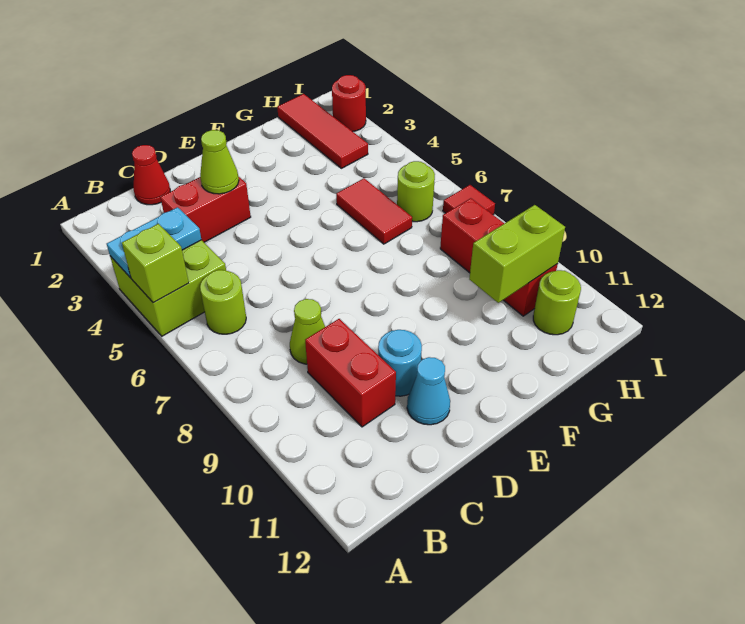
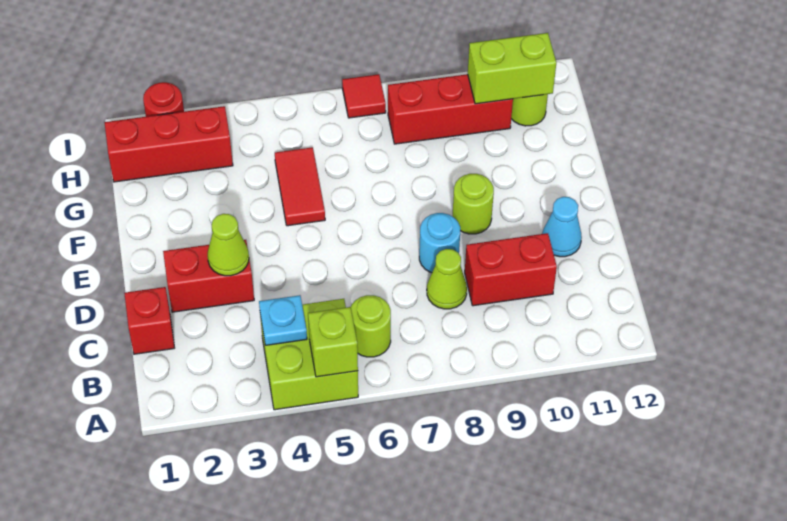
cyan 1x2 plate [107,207,201,278] -> cyan 1x1 plate [259,295,307,345]
red 1x1 cone [132,145,170,205] -> red 1x1 brick [124,287,174,354]
red 1x2 brick [160,176,251,242] -> red 1x2 brick turned to [163,240,254,312]
cyan 1x1 round brick [378,330,422,396] -> cyan 1x1 round brick moved to [419,213,460,273]
red 1x2 tile [336,178,412,244] -> red 1x2 tile turned to [275,147,325,226]
lime 1x2 brick [469,205,565,303] -> lime 1x2 brick turned to [468,33,556,104]
red 1x3 tile [277,94,368,168] -> red 1x3 brick [104,106,233,182]
lime 1x1 round brick [397,161,435,222] -> lime 1x1 round brick moved to [453,174,494,234]

